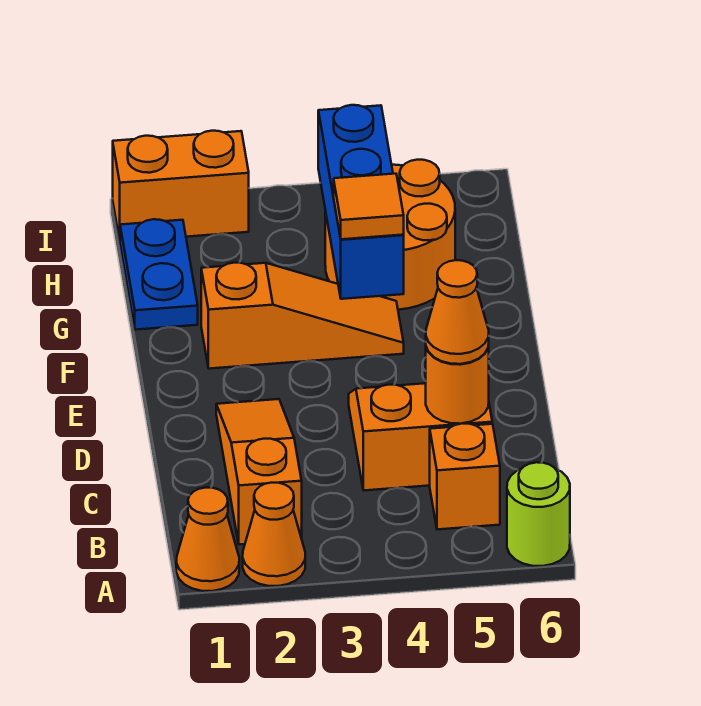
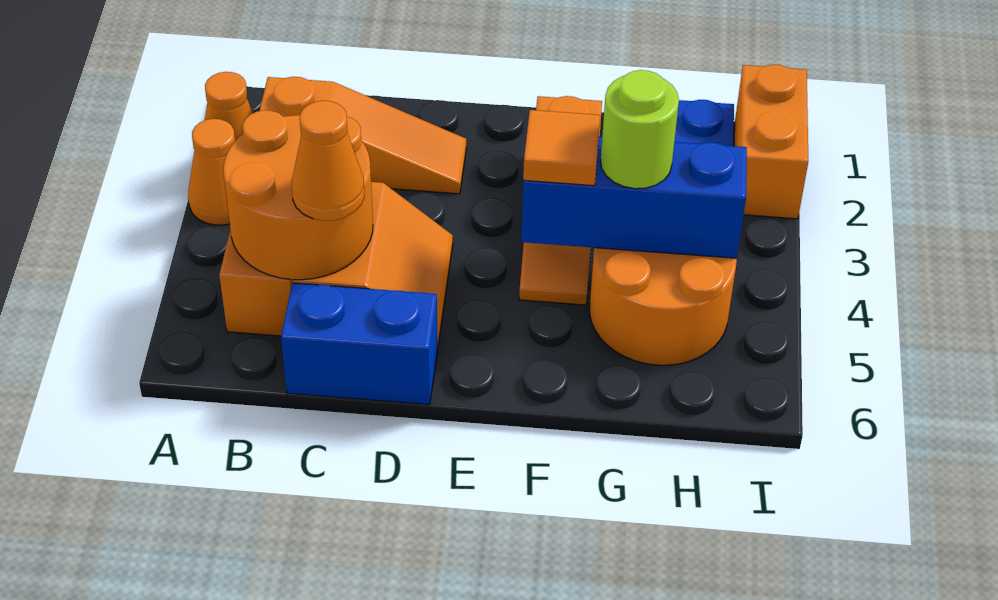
orange 1x1 cone [176,488,239,591] -> orange 1x1 cone moved to [188,119,235,225]
lime 1x1 round brick [507,462,570,566] -> lime 1x1 round brick moved to [601,70,679,189]
orange 1x1 round brick [426,345,489,424] -> orange 2x2 round brick [223,110,373,280]
none -> blue 1x2 brick [281,283,438,405]

